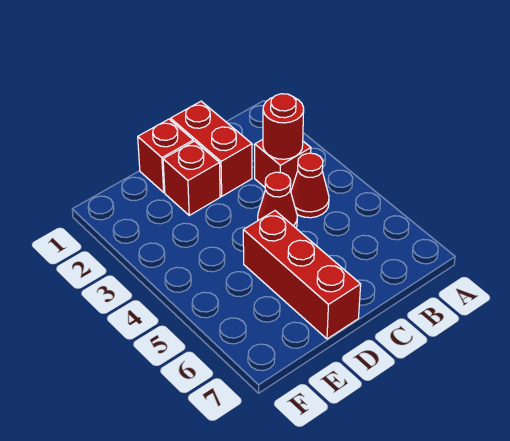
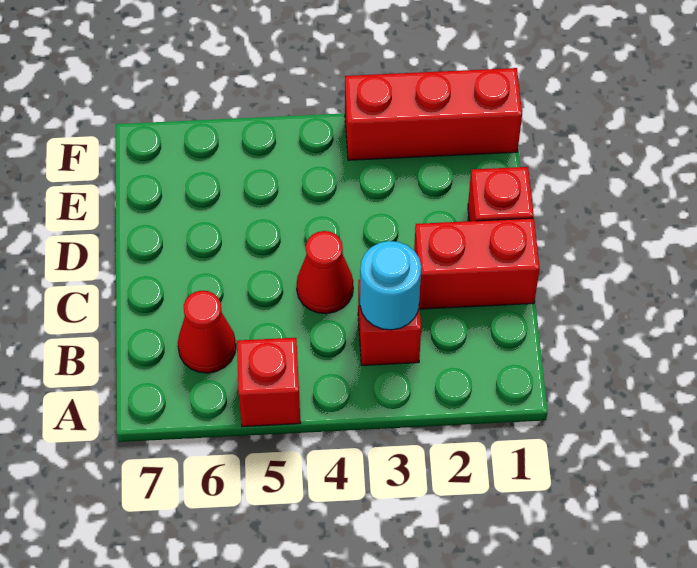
red 1x1 round brick [263,94,304,159] -> cyan 1x1 round brick [360,241,421,330]
red 1x1 cone [291,153,329,218] -> red 1x1 cone moved to [178,291,236,373]
red 1x1 brick [163,141,220,215] -> red 1x1 brick moved to [237,338,300,427]
red 1x3 brick [243,211,361,339] -> red 1x3 brick moved to [345,68,522,160]

